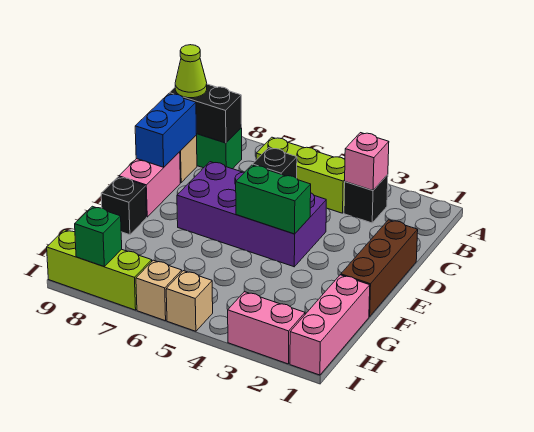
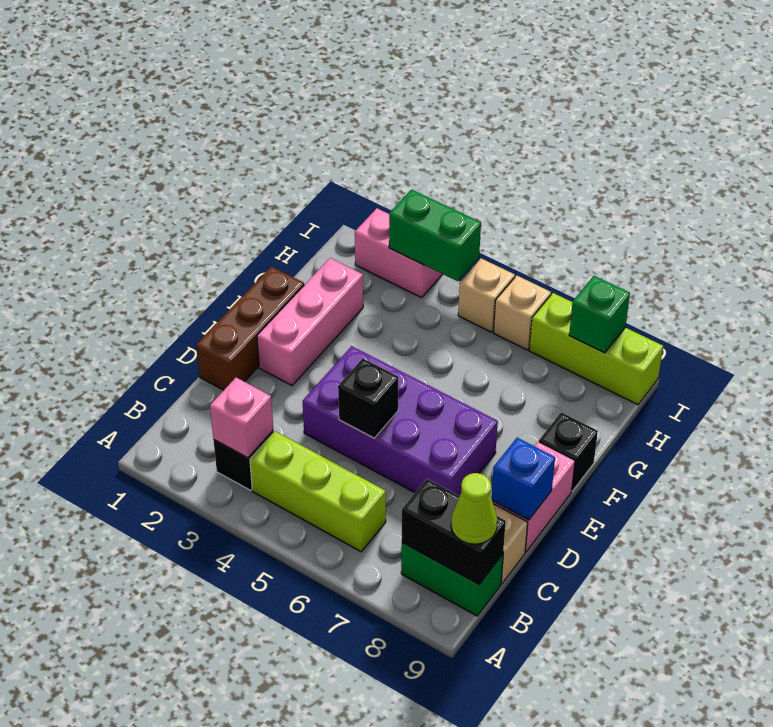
blue 1x2 brick [135,94,196,167] -> blue 1x1 brick [491,438,555,520]
green 1x2 brick [236,165,311,234] -> green 1x2 brick moved to [389,190,481,281]
pink 1x3 brick [290,275,370,375] -> pink 1x3 brick moved to [257,258,363,385]

